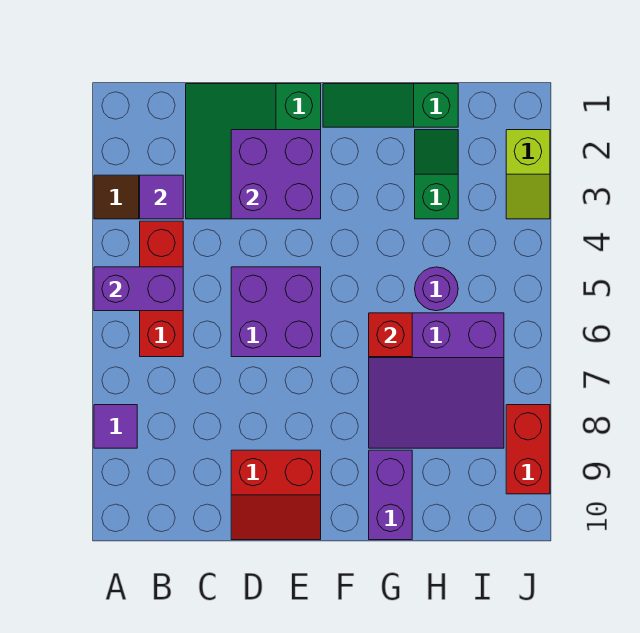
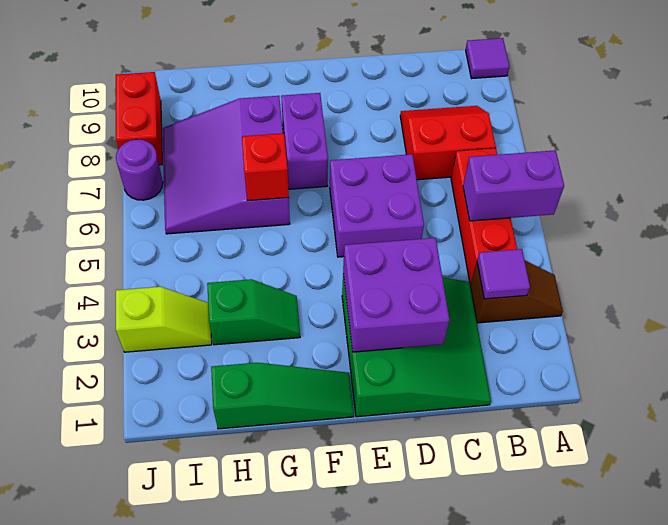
purple 1x1 tile [94,405,137,448] -> purple 1x1 tile moved to [466,38,509,79]
red 2x2 slope [231,450,321,540] -> red 2x2 slope moved to [400,106,496,180]
purple 3x3 slope [369,313,504,448] -> purple 3x3 slope turned to [163,96,290,234]
purple 1x2 brick [369,450,412,540] -> purple 1x2 brick moved to [281,93,328,189]
green 1x2 slope [415,130,458,219] -> green 1x2 slope turned to [207,279,300,345]
purple 1x1 round brick [415,267,458,311] -> purple 1x1 round brick moved to [116,139,163,200]
lime 1x2 slope [506,130,550,219] -> lime 1x2 slope turned to [116,287,212,352]

